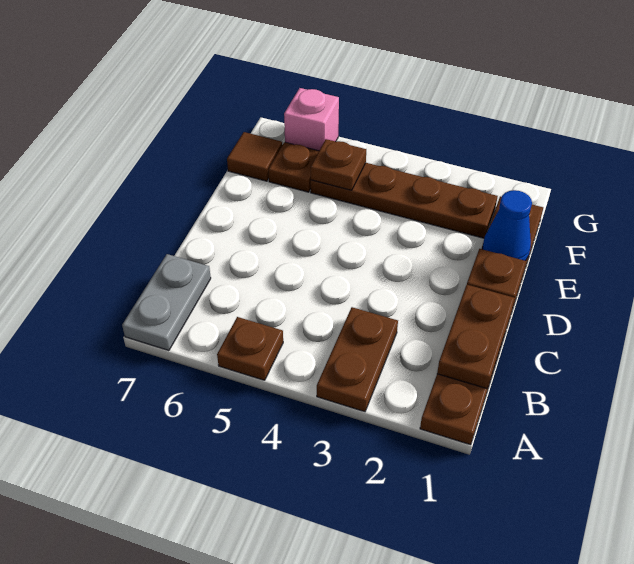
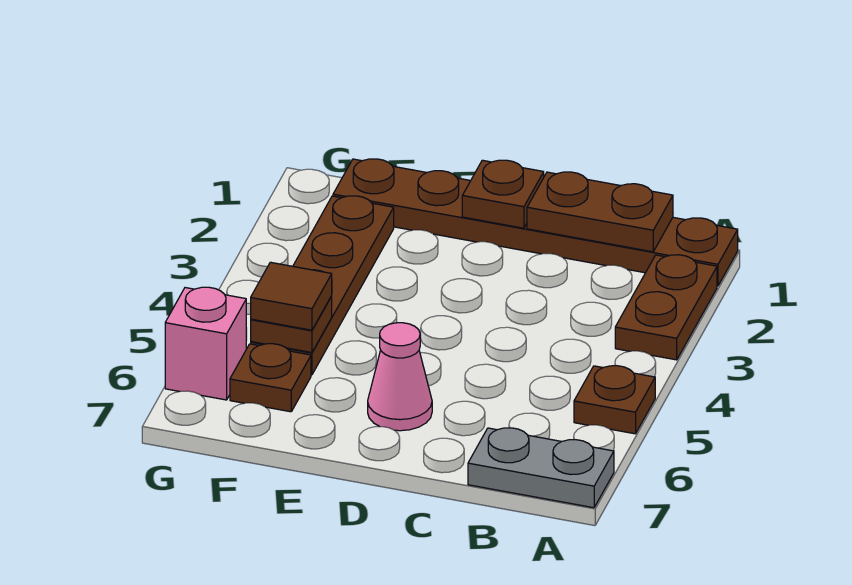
brown 1x2 plate [317,307,398,412] -> brown 1x2 plate turned to [615,255,717,360]
none -> pink 1x1 cone [368,323,432,431]
blue 1x1 cone [483,190,532,261] -> none
brown 1x1 tile [227,132,282,181] -> brown 1x1 tile moved to [251,262,332,330]

